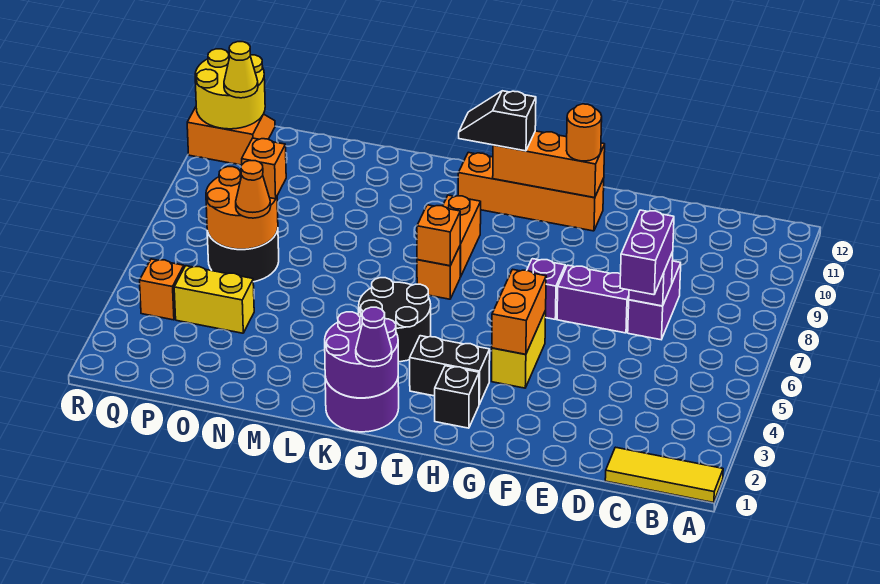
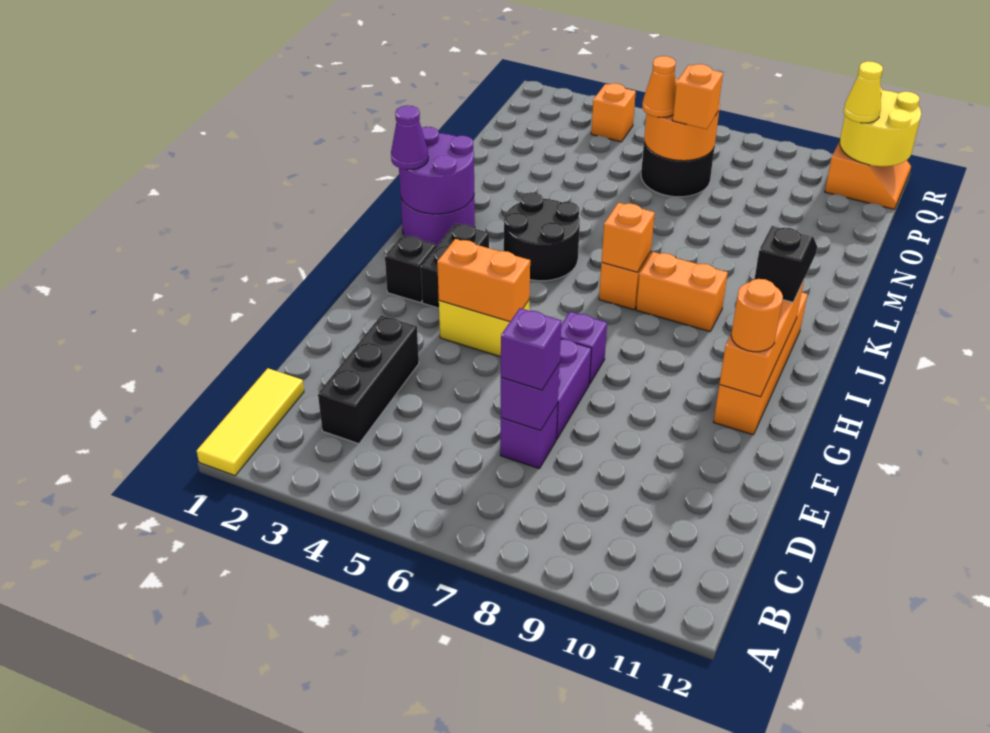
none -> black 1x3 brick [318,315,419,444]
purple 1x2 brick [620,210,674,295] -> purple 1x1 brick [501,308,561,390]
purple 1x2 brick [628,261,681,340] -> purple 1x1 brick [500,404,558,469]
yellow 1x2 brick [174,266,254,333] -> none

